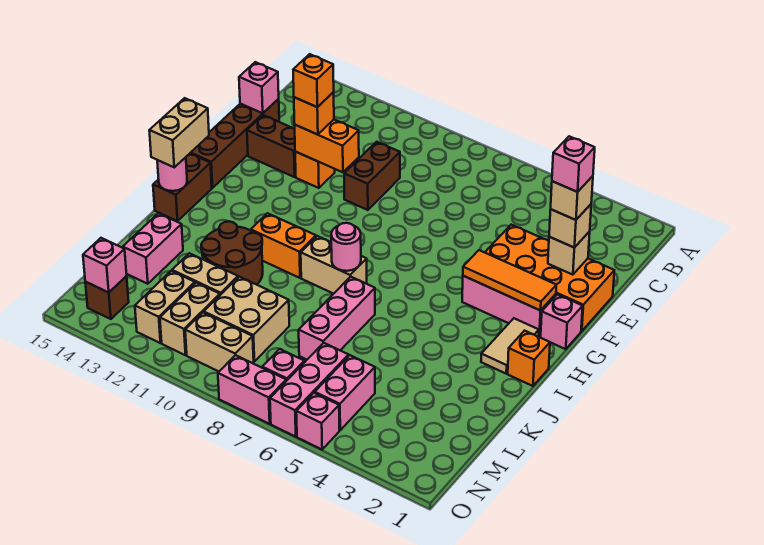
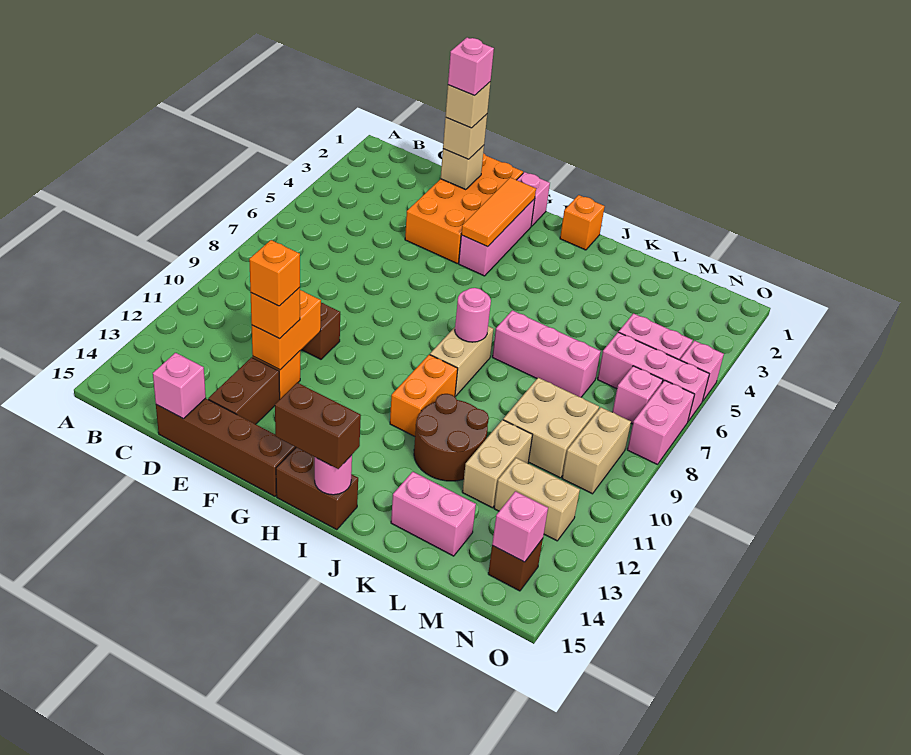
tan 1x2 tile [481,318,539,373] -> none
tan 1x2 brick [149,98,209,167] -> brown 1x2 brick [275,383,361,469]
tan 1x2 brick [160,283,220,355] -> none

